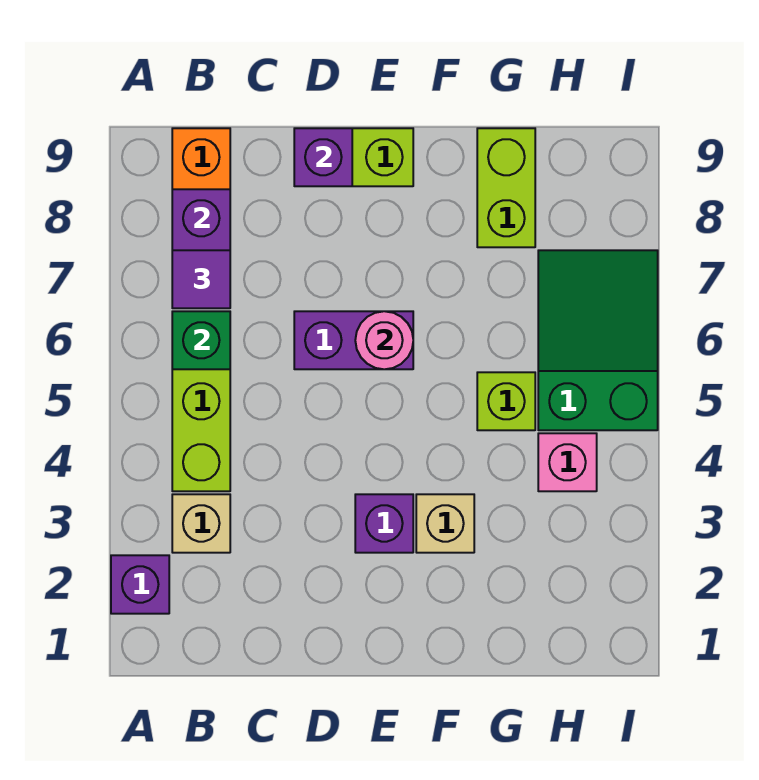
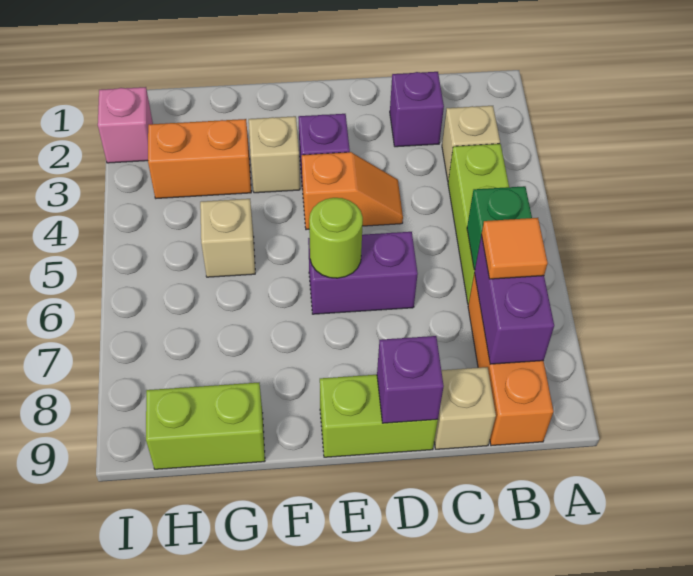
purple 1x1 brick [111,555,169,614] -> purple 1x1 brick moved to [390,72,444,147]
purple 1x1 tile [172,250,230,308] -> orange 1x1 tile [481,218,548,279]
none -> tan 1x1 brick [434,367,496,449]
none -> orange 1x2 slope [302,152,403,230]
pink 1x1 round brick [355,311,413,369] -> lime 1x1 round brick [309,198,363,278]
none -> orange 1x2 brick [148,119,251,198]
lime 1x1 brick [477,372,535,430] -> tan 1x1 brick [200,199,255,277]
lime 1x2 brick [477,128,535,247] -> lime 1x2 brick turned to [146,383,265,469]
pink 1x1 brick [538,433,597,491] -> pink 1x1 brick moved to [98,87,153,163]
green 2x3 slope [538,250,658,430] -> none

